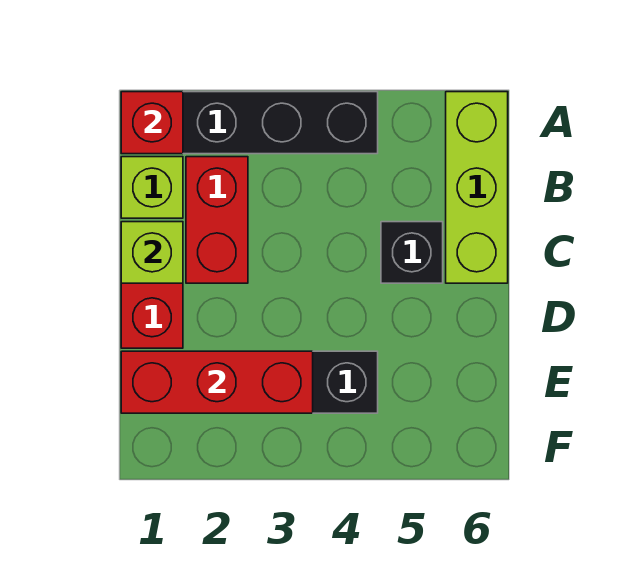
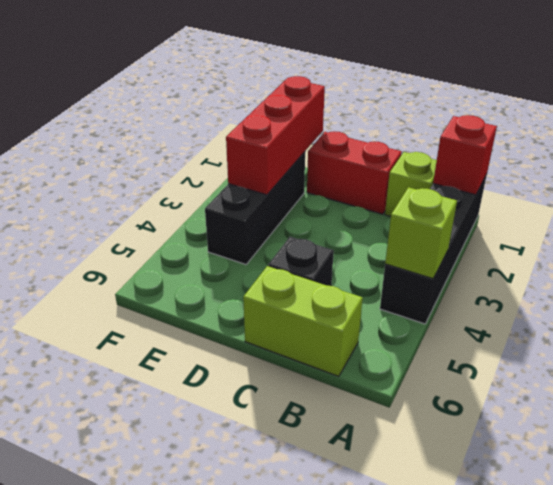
lime 1x3 brick [446,92,508,283] -> lime 1x2 brick [243,266,363,377]
red 1x2 brick [186,157,248,283] -> none
lime 1x1 brick [121,222,183,283] -> lime 1x1 brick moved to [385,187,457,279]

